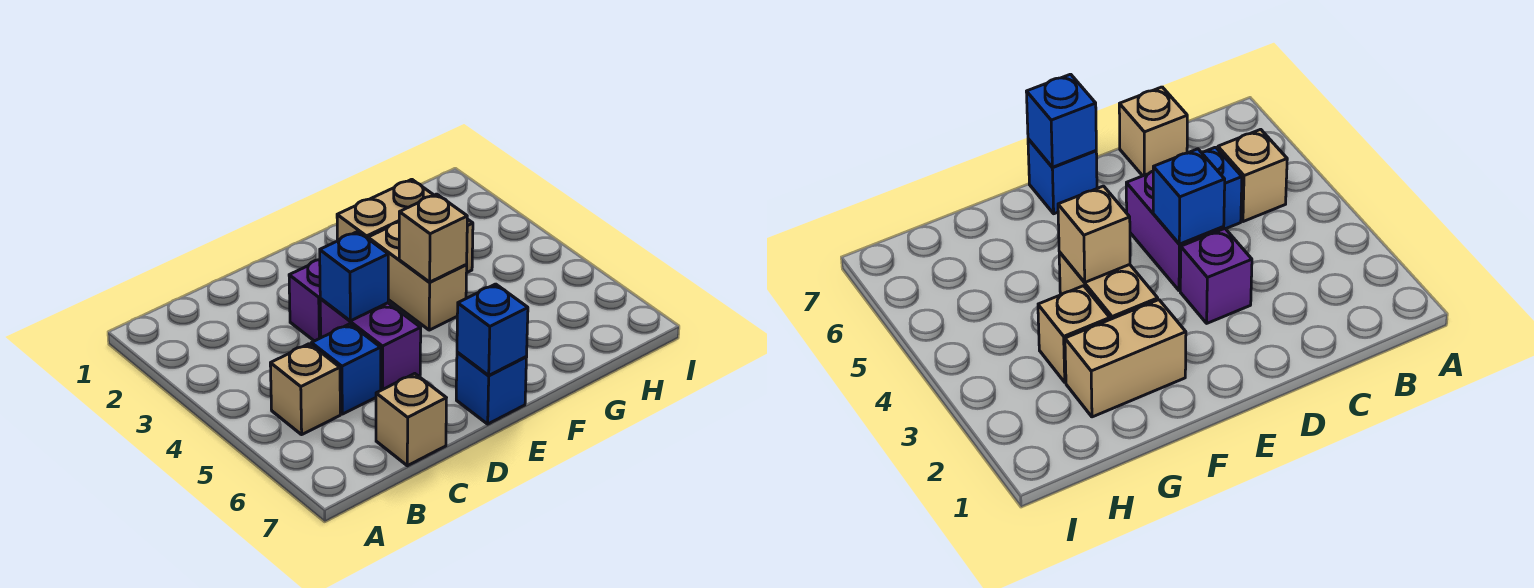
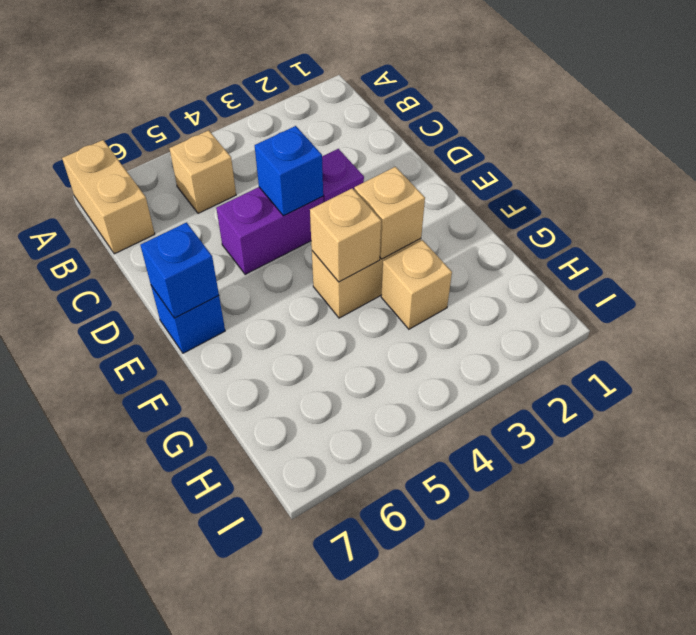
blue 1x1 brick [311,324,381,414] -> none
tan 1x1 brick [376,374,446,466] -> tan 1x1 brick moved to [354,167,425,259]
tan 1x2 brick [337,179,434,241] -> tan 1x2 brick moved to [62,140,155,254]

